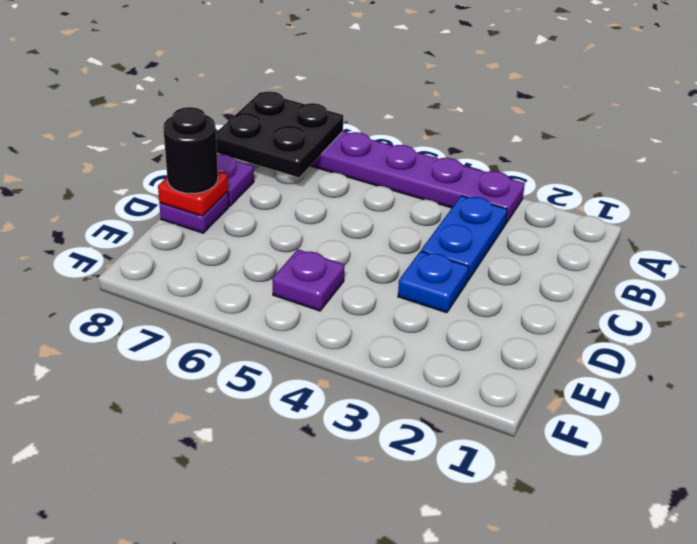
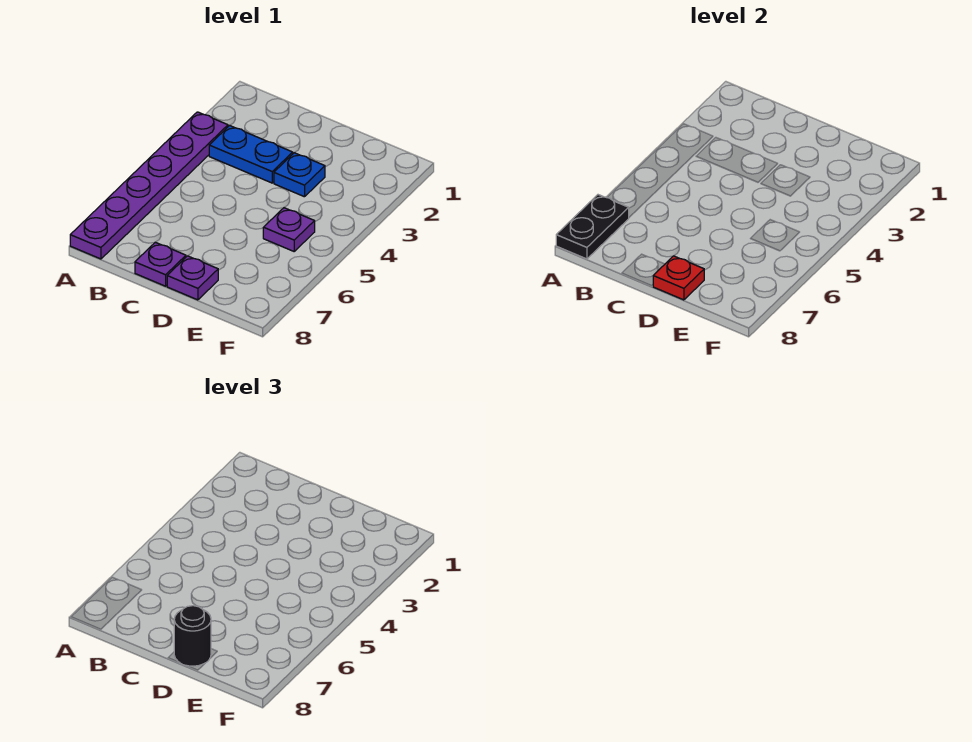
black 2x2 plate [216,92,343,177] -> black 1x2 plate [556,195,629,259]

